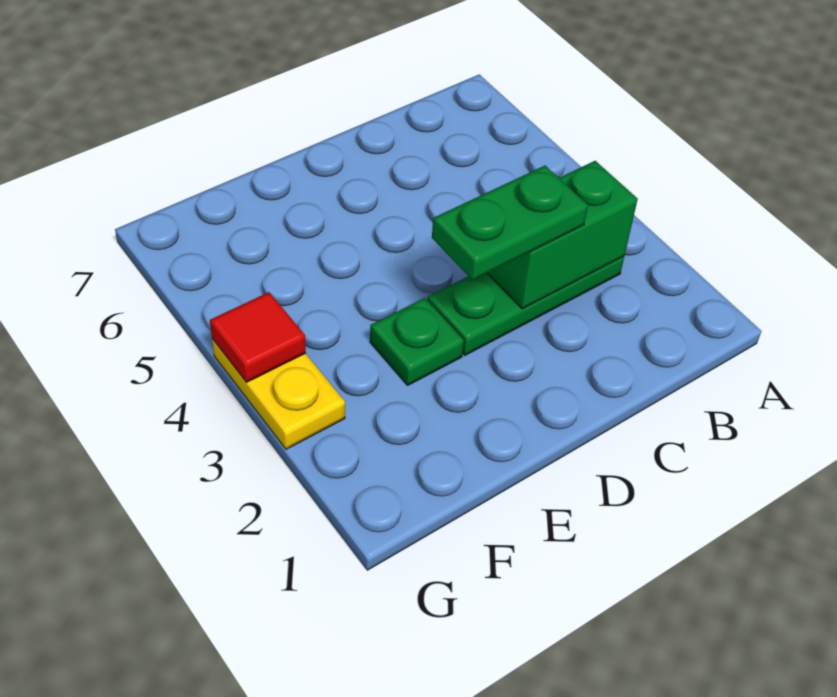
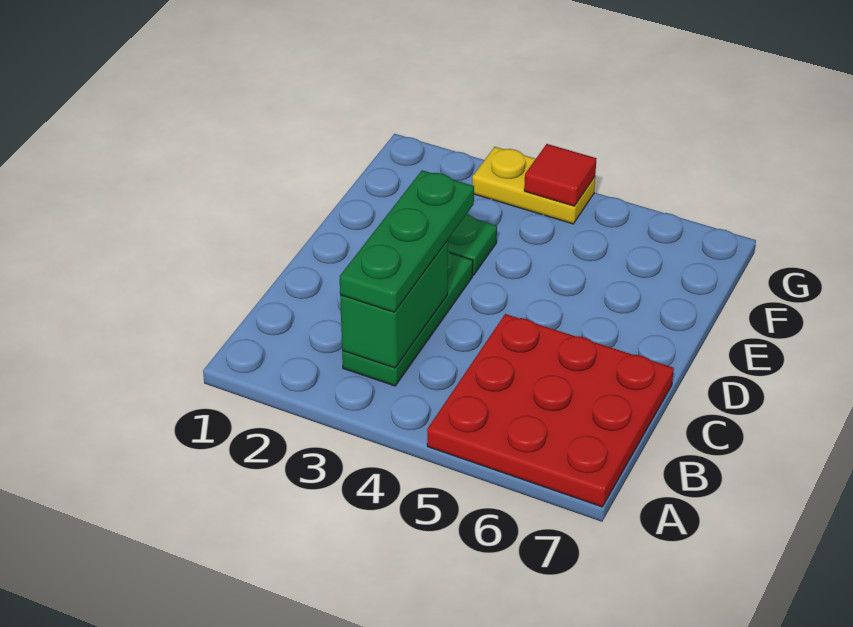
none -> red 3x3 plate [427,314,674,507]
green 1x2 plate [432,166,588,280] -> green 1x3 plate [340,170,474,312]

